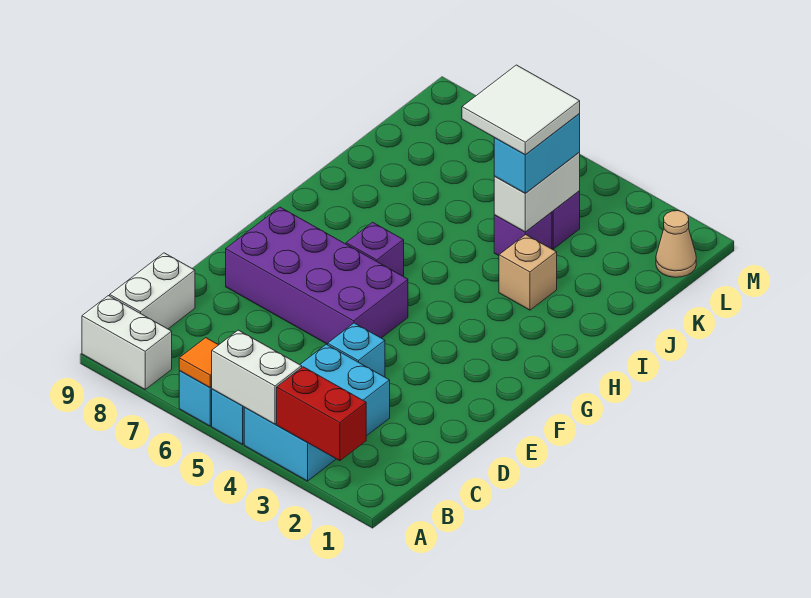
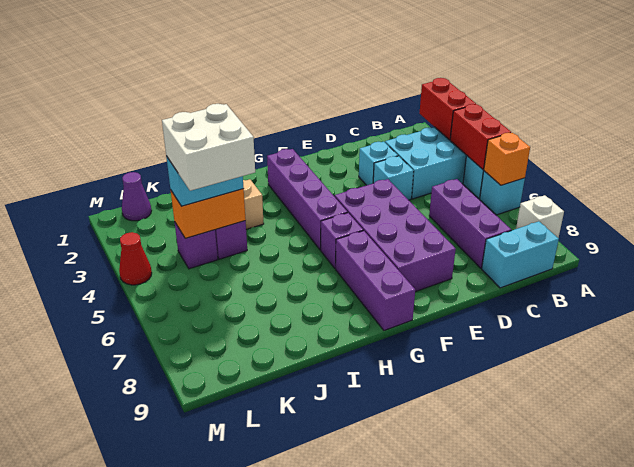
white 1x2 brick [212,330,302,424] -> red 1x2 brick [450,104,511,170]
orange 1x1 tile [179,338,218,387] -> orange 1x1 brick [484,133,530,185]
white 1x2 brick [82,296,172,389] -> white 1x1 brick [516,195,564,238]
white 1x2 brick [110,253,195,329] -> cyan 1x2 brick [482,221,559,288]
none -> purple 1x3 brick [429,179,511,268]
none -> cyan 1x1 brick [359,142,398,185]
none -> purple 1x4 brick [267,149,348,250]
none -> purple 1x3 brick [336,231,415,330]
white 1x2 brick [494,152,580,232] -> orange 1x2 brick [171,189,246,238]
white 2x2 tile [462,65,580,155] -> white 2x2 brick [162,104,255,191]
tan 1x1 cone [656,211,696,277] -> purple 1x1 cone [122,172,152,221]
none -> red 1x1 cone [119,232,152,285]

